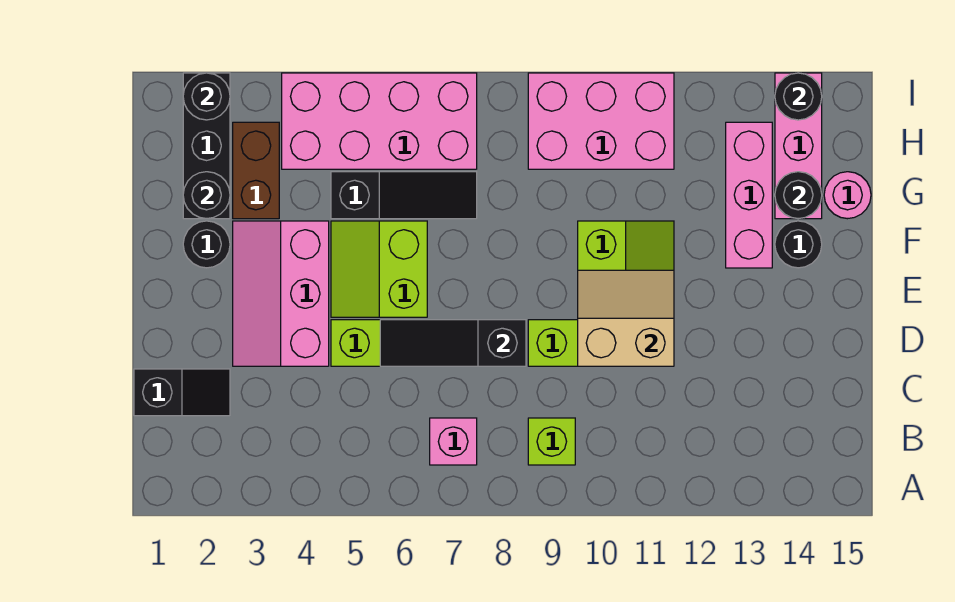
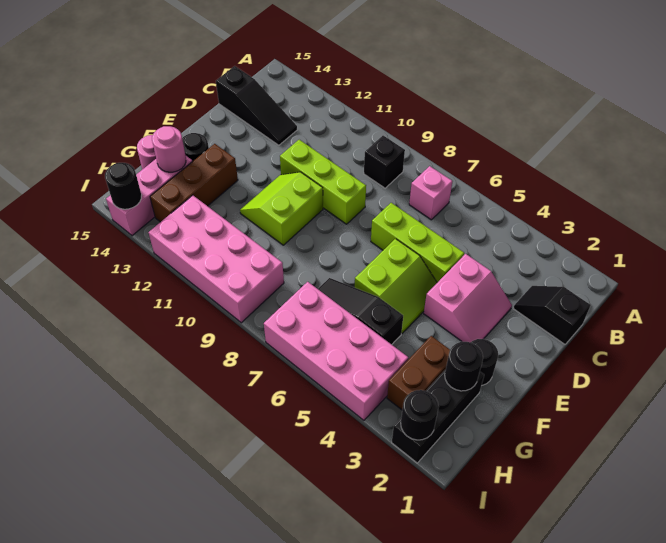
lime 1x1 brick [528,418,575,465] -> black 1x1 brick [364,136,405,188]
pink 2x3 slope [233,221,329,366] -> pink 2x2 slope [424,254,512,342]
black 1x3 slope [380,320,526,366] -> black 1x3 slope moved to [216,66,297,145]
tan 2x2 slope [578,270,674,366] -> none
pink 1x3 brick [726,122,772,268] -> brown 1x3 brick [150,144,238,222]
black 1x1 round brick [775,172,822,219] -> pink 1x1 round brick [152,126,186,172]
pink 2x3 brick [528,73,674,169] -> pink 2x4 brick [149,195,284,323]

